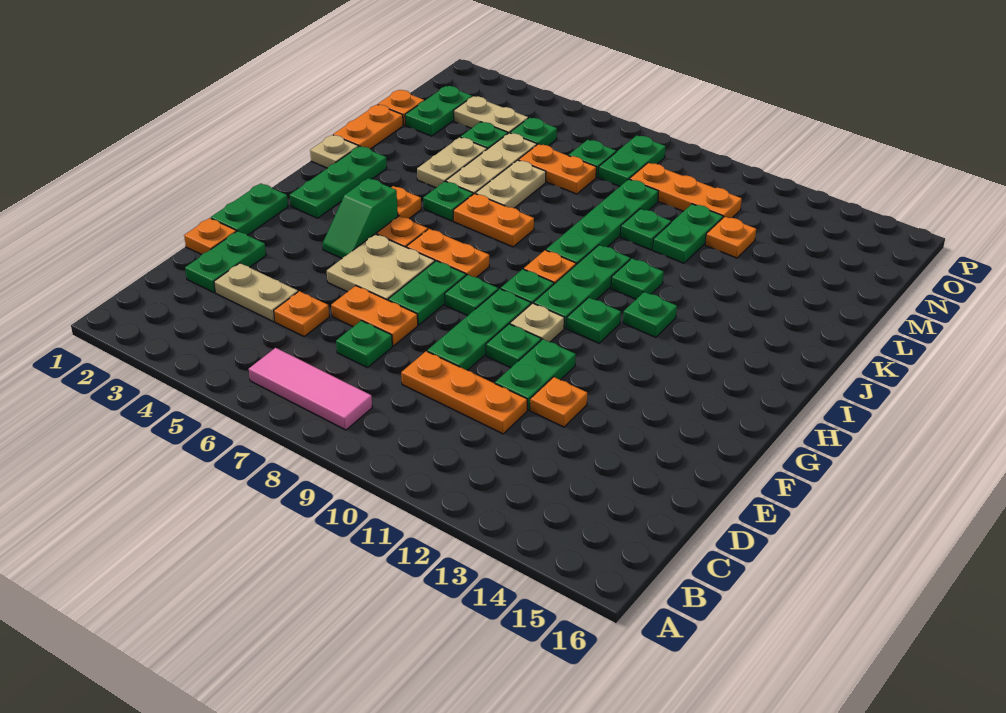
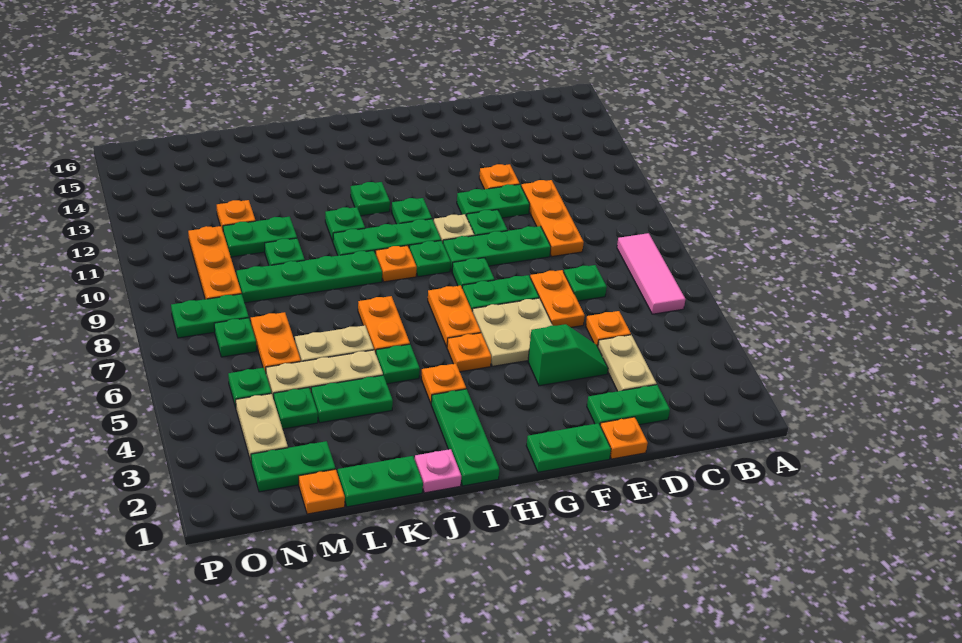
green 1x2 slope [323,178,398,258] -> green 1x2 slope moved to [528,324,608,386]
green 1x3 plate [290,146,387,218] -> green 1x3 plate turned to [431,389,499,486]
tan 1x1 plate [310,135,358,168] -> pink 1x1 plate [415,449,461,493]
orange 1x2 plate [333,105,403,149] -> green 1x2 plate [338,456,423,507]
tan 1x2 plate [417,137,487,188] -> green 1x2 plate [311,375,393,423]

